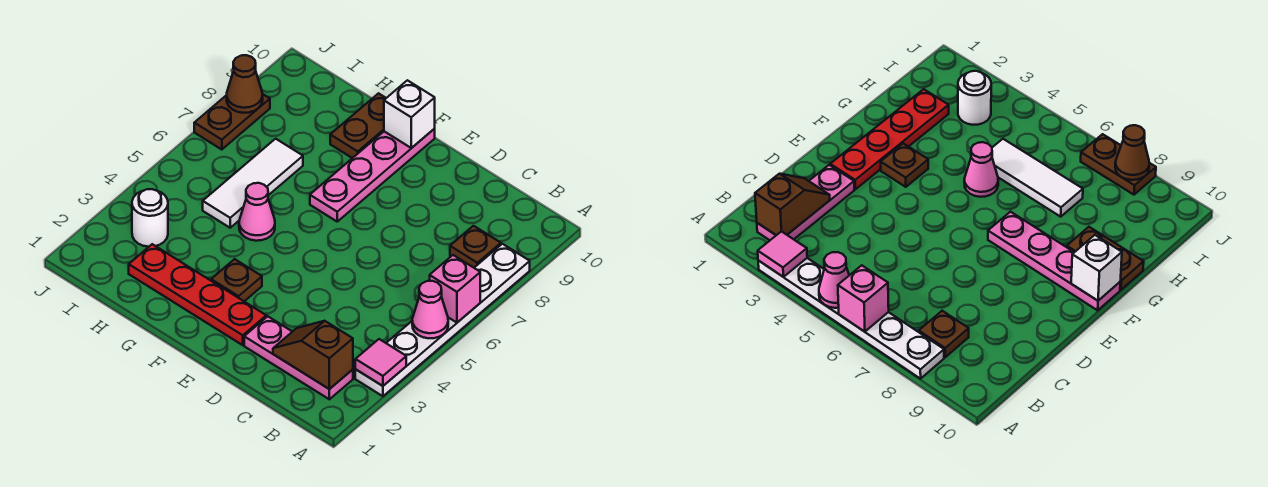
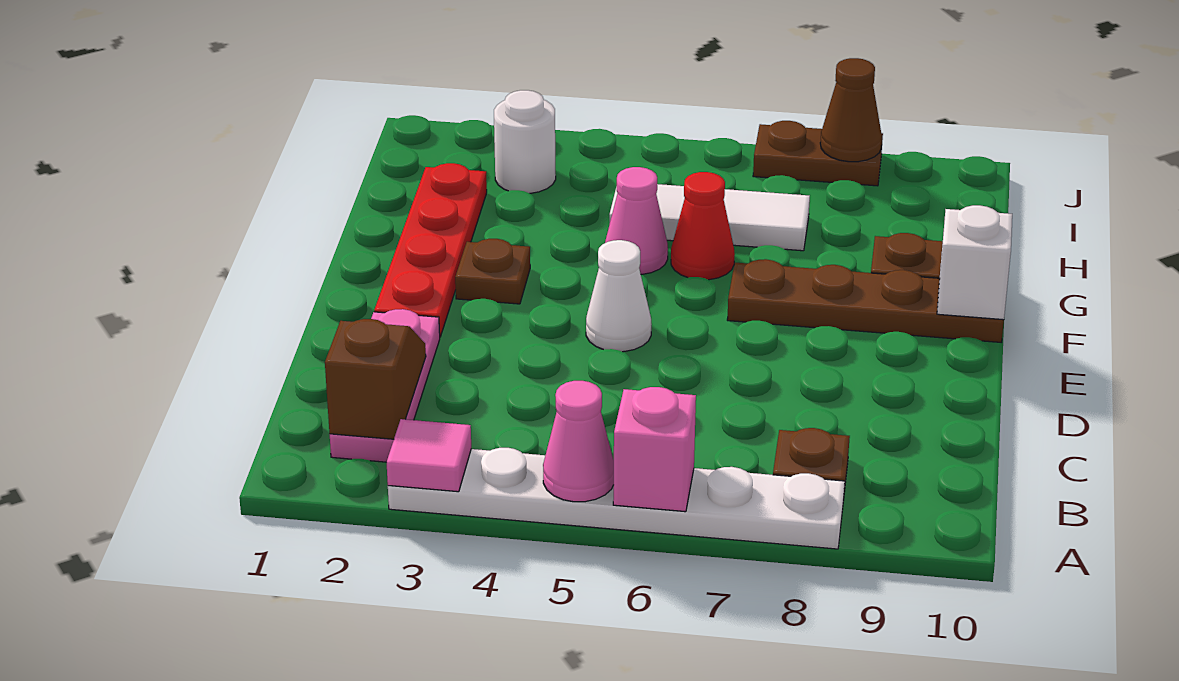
none -> white 1x1 cone [586,240,651,352]
pink 1x4 plate [310,129,435,221] -> brown 1x4 plate [727,259,1004,342]
none -> red 1x1 cone [671,172,735,280]

